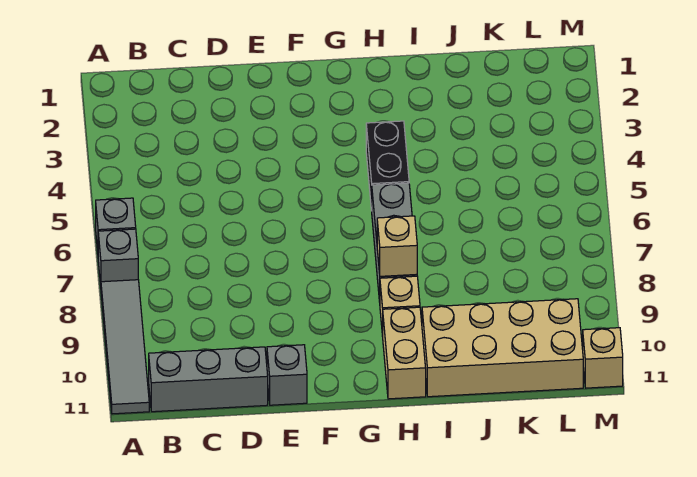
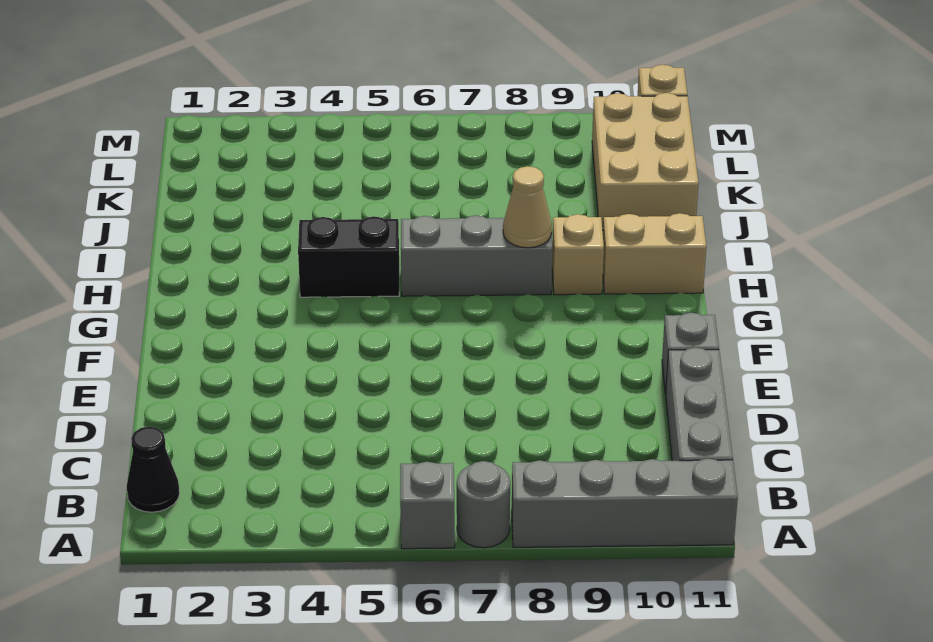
grey 1x1 brick [98,229,138,286] -> grey 1x1 round brick [457,461,510,548]
grey 1x4 tile [101,280,149,414] -> grey 1x4 brick [512,459,738,547]
none -> black 1x1 cone [127,426,180,512]
tan 1x1 brick [377,216,417,276] -> tan 1x1 cone [503,166,552,248]
tan 2x4 brick [422,299,583,397] -> tan 2x3 brick [592,93,699,230]

